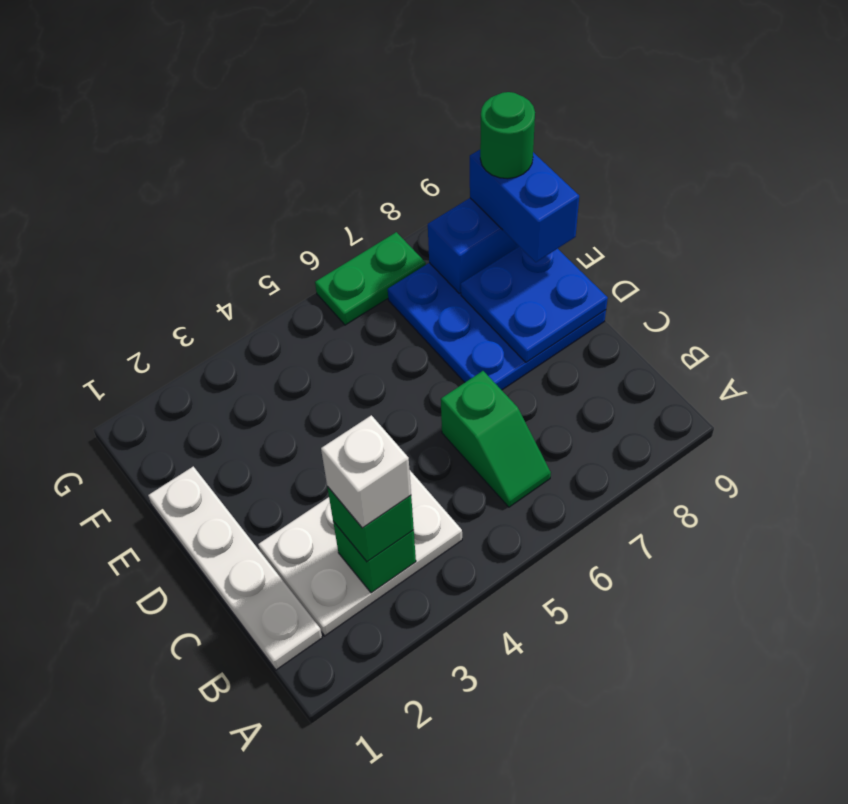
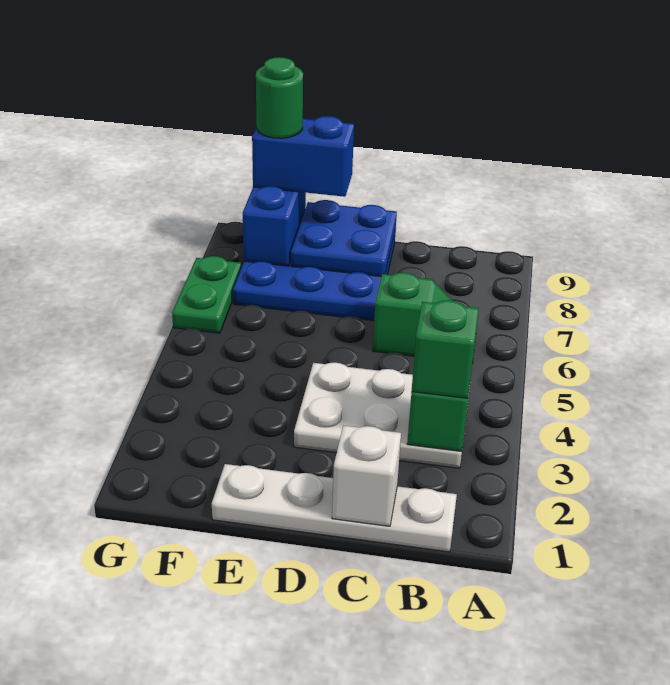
white 2x3 plate [258,471,462,636] -> white 2x3 plate turned to [294,362,462,468]
white 1x1 brick [321,415,411,528] -> white 1x1 brick moved to [332,425,401,526]

